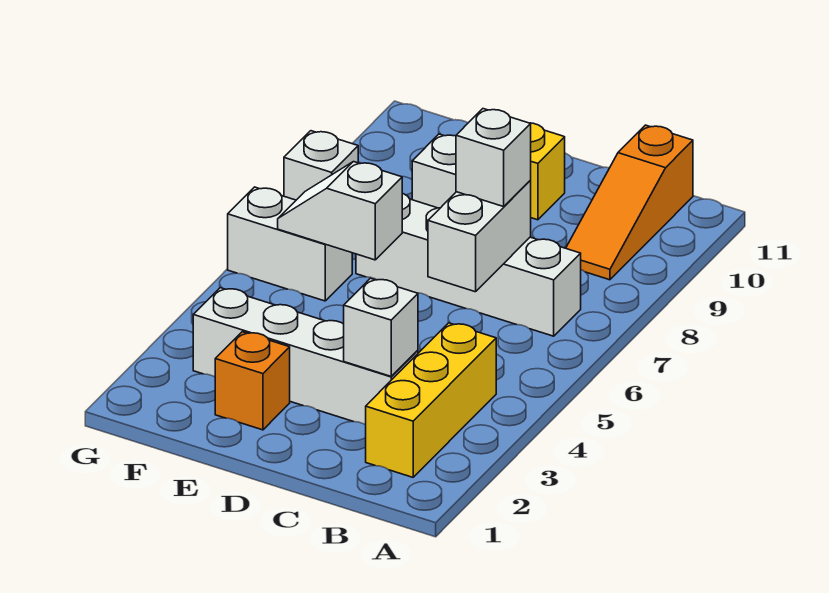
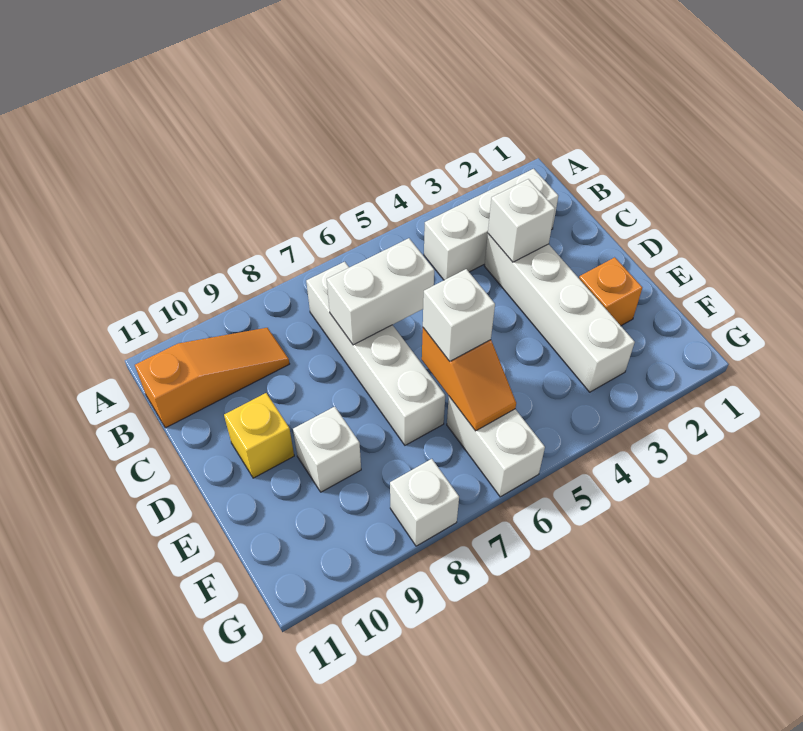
yellow 1x3 brick [366,323,496,477] -> white 1x3 brick [424,169,558,280]
white 1x1 brick [456,109,531,207] -> white 1x1 brick moved to [423,269,495,361]
white 1x2 slope [278,162,402,260] -> orange 1x2 slope [422,328,516,431]

